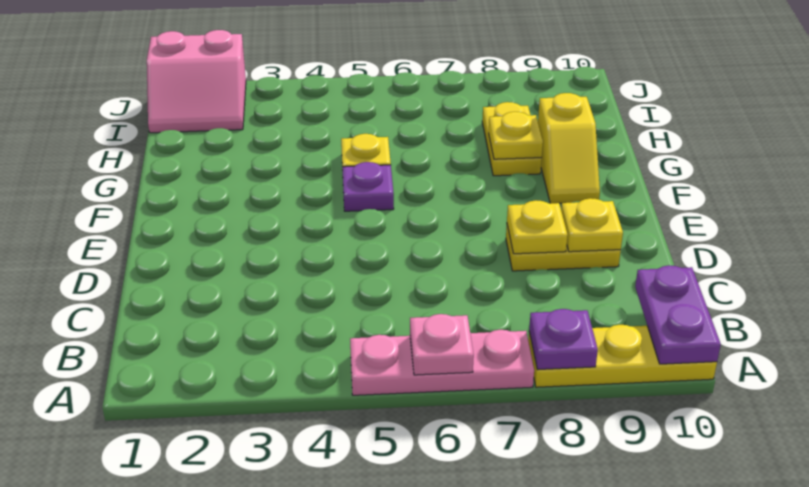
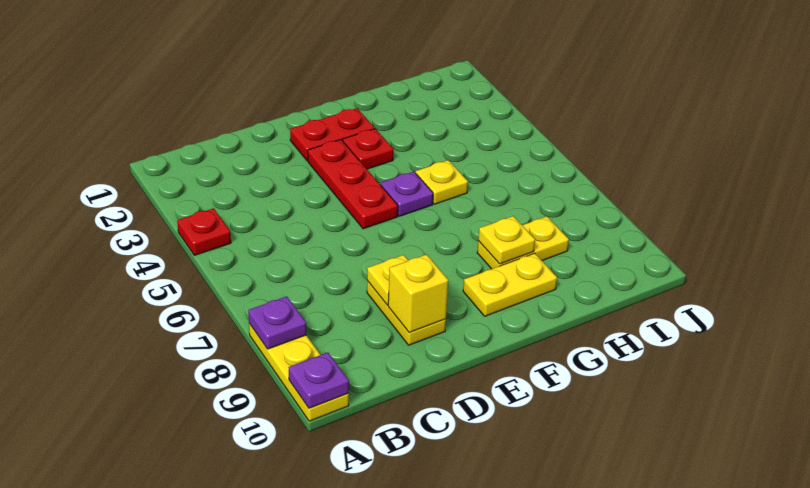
none -> red 1x1 plate [177,208,231,255]
pink 1x3 plate [350,330,534,395] -> none
pink 1x1 plate [410,314,474,375] -> none
purple 1x2 plate [635,265,721,364] -> purple 1x1 plate [289,352,349,408]
yellow 1x1 plate [561,198,623,252] -> yellow 1x1 brick [388,254,448,333]
none -> red 1x2 plate [290,108,375,161]
none -> red 1x3 plate [308,140,398,229]
none -> red 1x1 plate [343,129,393,169]
yellow 1x2 slope [538,93,600,203] -> yellow 1x2 plate [463,253,557,316]
pink 2x2 slope [147,30,246,133] -> none

